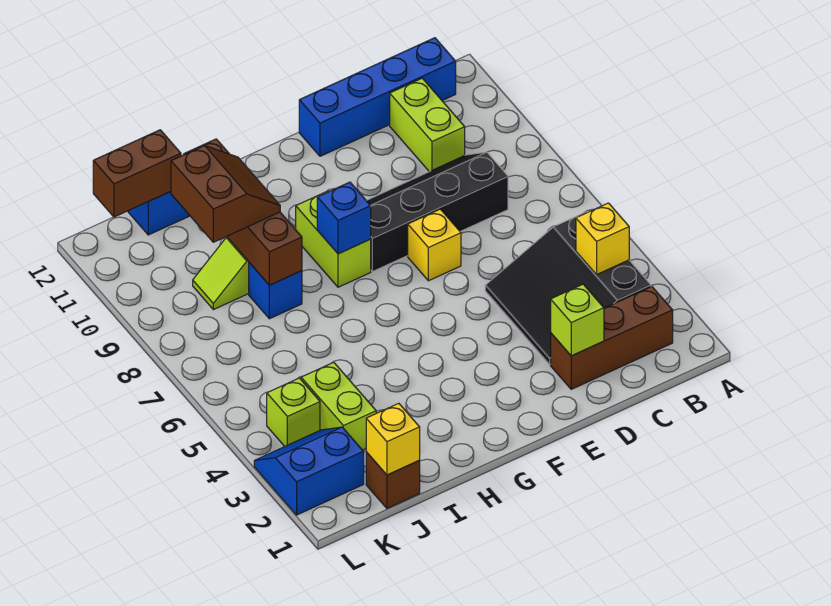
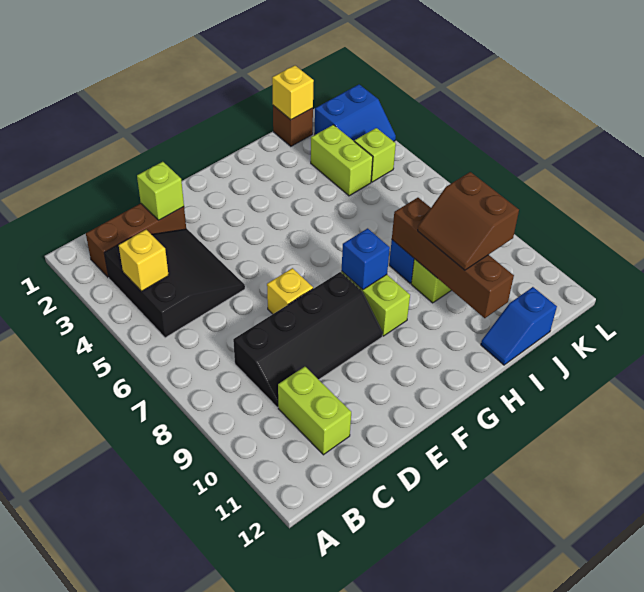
blue 1x4 brick [299,38,456,156] -> none
brown 1x2 brick [93,130,181,217] -> none

